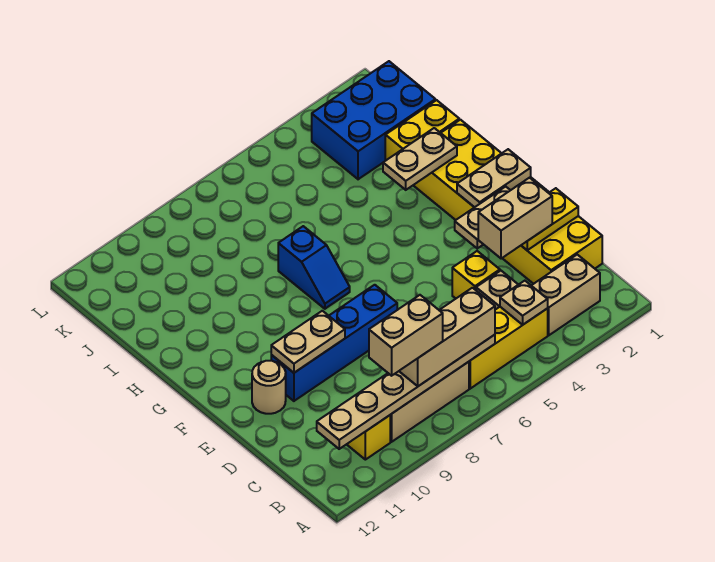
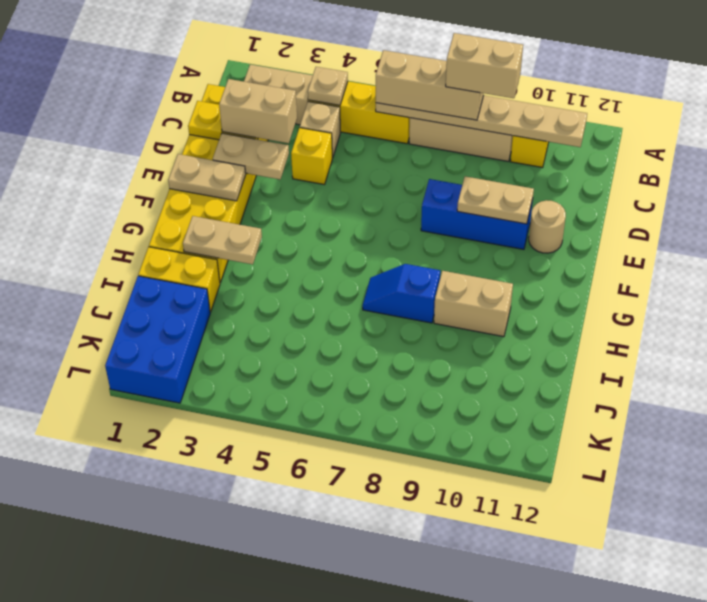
blue 1x4 brick [271,285,397,401] -> blue 1x3 brick [421,179,533,249]
blue 1x2 slope [278,226,350,309] -> blue 1x2 slope turned to [362,264,440,323]
none -> tan 1x2 brick [434,271,513,337]
blue 2x3 brick [312,61,435,179] -> blue 2x3 brick turned to [105,276,210,403]

